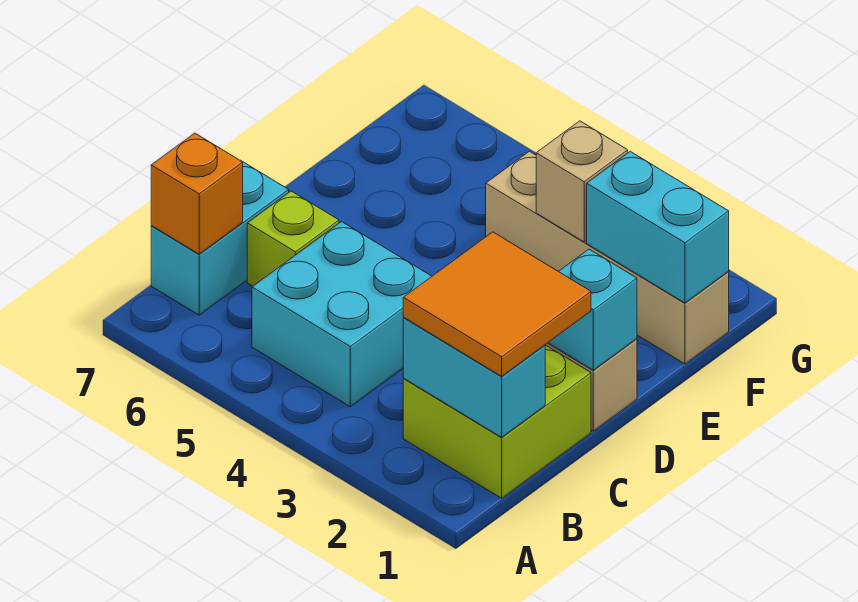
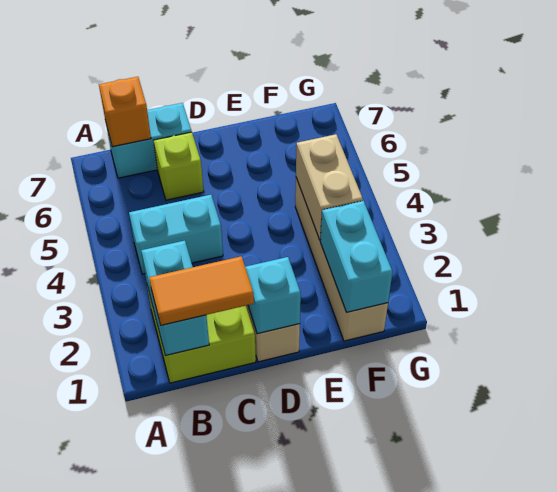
orange 2x2 tile [403,232,591,376] -> orange 1x2 tile [149,256,254,325]
cyan 2x2 brick [252,222,432,407] -> cyan 1x2 brick [129,195,223,274]
tan 1x1 brick [536,121,628,242] -> tan 1x2 brick [296,134,363,240]

